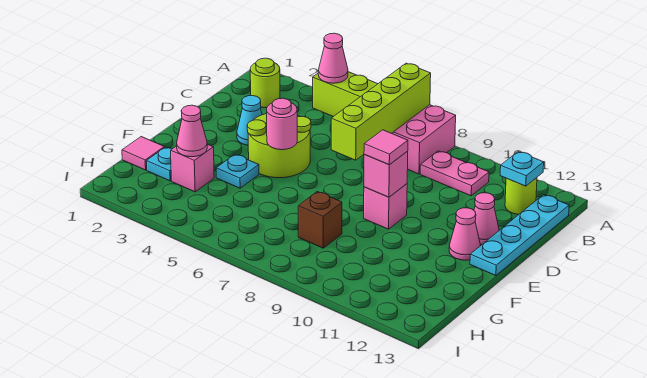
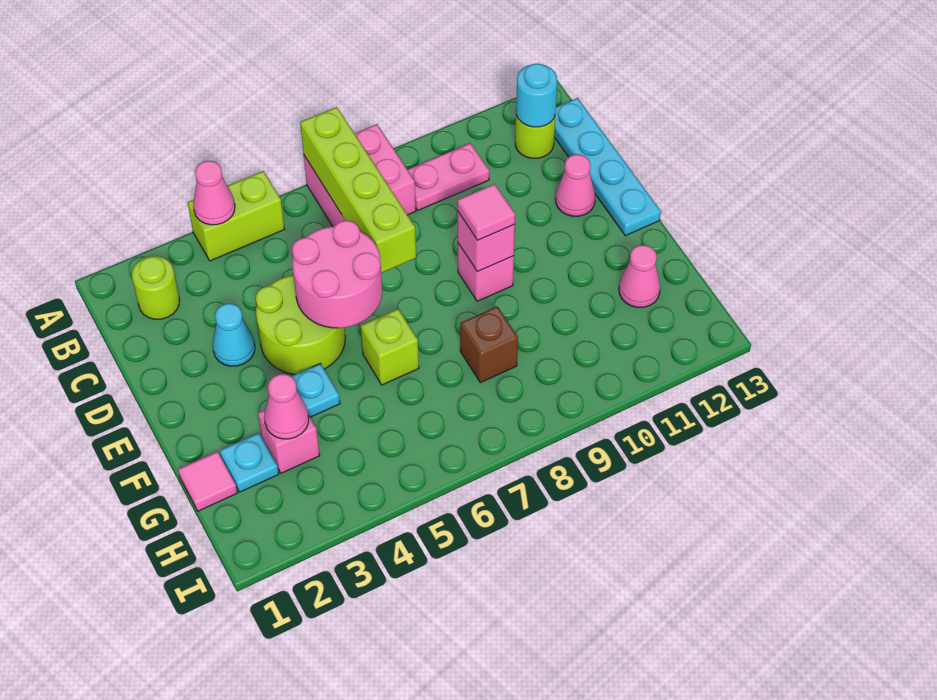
cyan 1x1 plate [500,152,544,186] -> cyan 1x1 round brick [516,64,557,127]
pink 1x1 round brick [267,98,297,150] -> pink 2x2 round brick [292,221,382,328]
pink 1x1 cone [449,208,481,260] -> pink 1x1 cone moved to [619,245,660,308]
none -> lime 1x1 brick [361,309,419,385]

